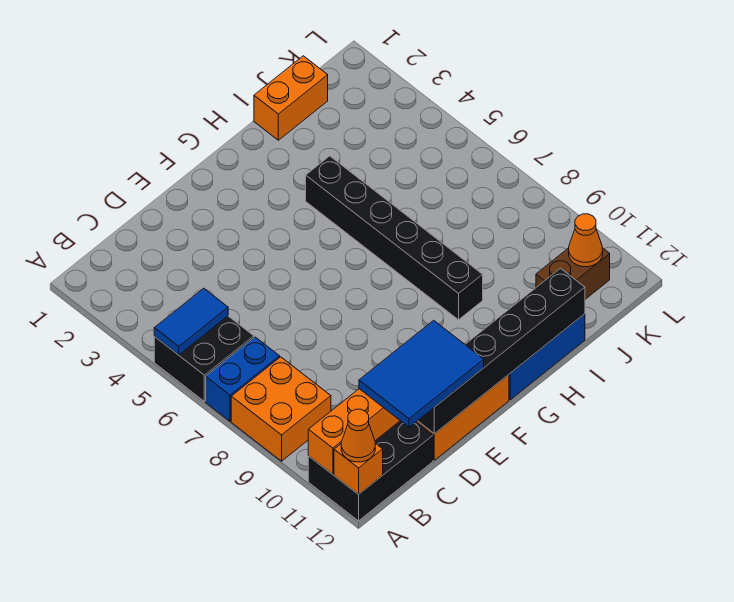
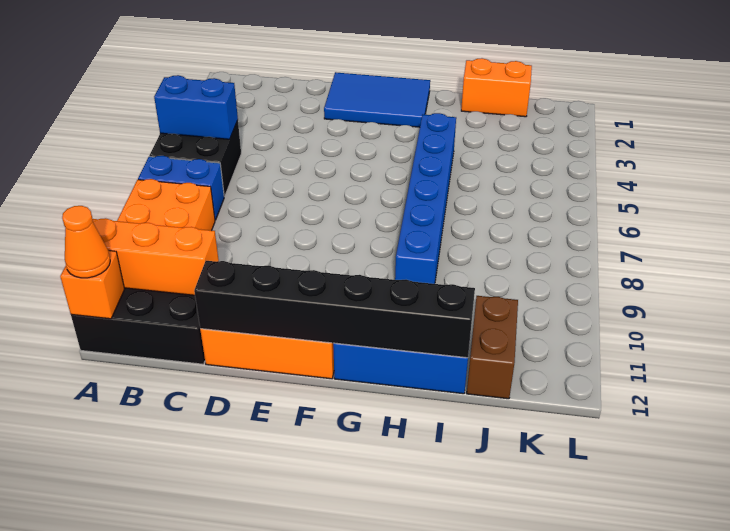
blue 1x2 tile [154,288,228,355] -> blue 1x2 brick [154,75,238,139]
blue 2x3 tile [359,320,484,427] -> blue 2x3 tile moved to [324,72,430,127]
black 1x6 brick [306,156,483,320] -> blue 1x6 brick [395,113,456,284]
brown 1x2 brick [536,248,610,299] -> brown 1x2 brick turned to [467,296,518,399]
orange 1x1 cone [569,214,603,267] -> none

